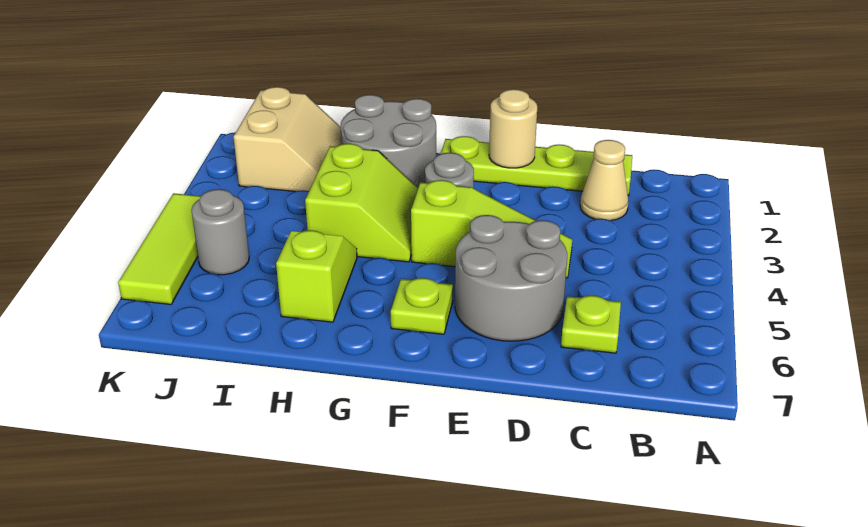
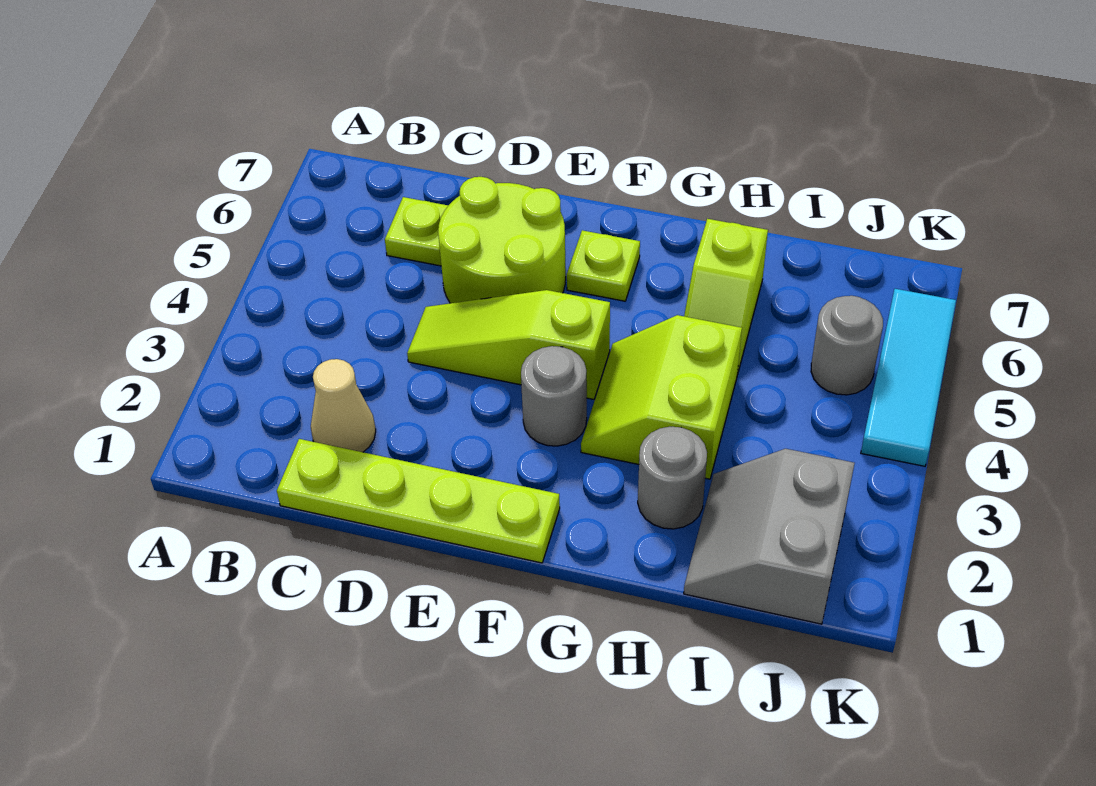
grey 2x2 round brick [455,215,567,341] -> lime 2x2 round brick [438,177,566,303]
tan 1x1 round brick [489,89,537,168] -> none
grey 2x2 round brick [341,95,436,188] -> grey 1x1 round brick [638,427,707,529]
tan 2x2 slope [234,87,341,191] -> grey 2x2 slope [684,449,855,624]
lime 1x3 tile [118,193,201,304] -> cyan 1x3 tile [861,289,956,466]

